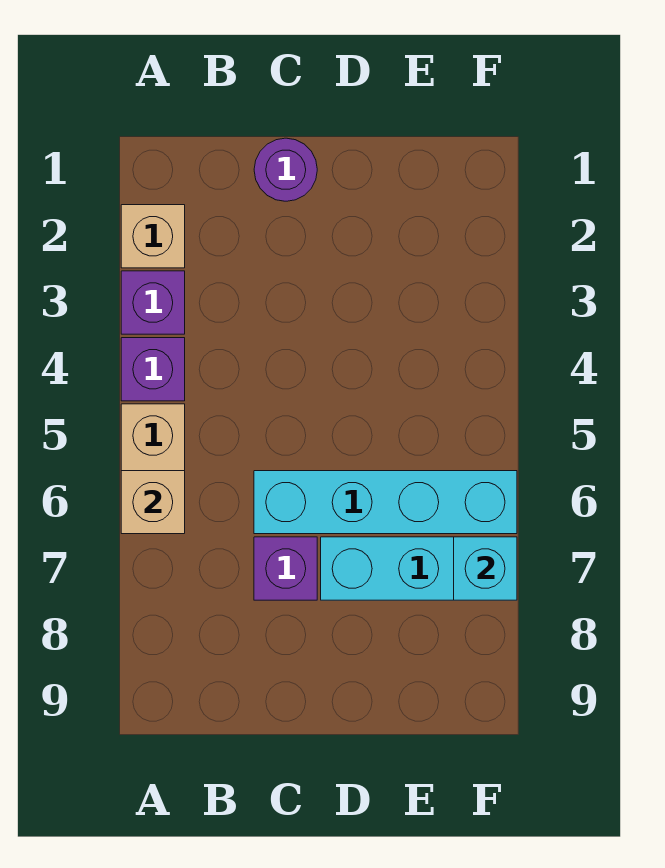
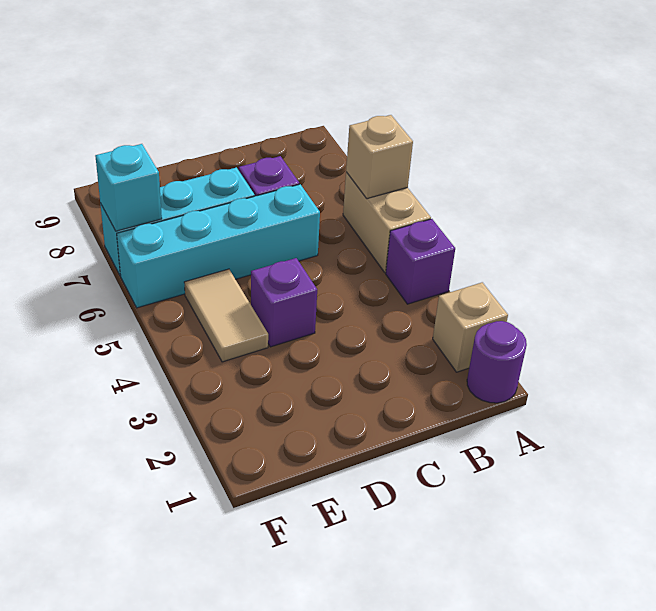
purple 1x1 brick [121,271,185,334] -> purple 1x1 brick moved to [251,258,317,347]
purple 1x1 round brick [254,138,317,201] -> purple 1x1 round brick moved to [467,321,527,403]
none -> tan 1x2 tile [184,269,268,362]

